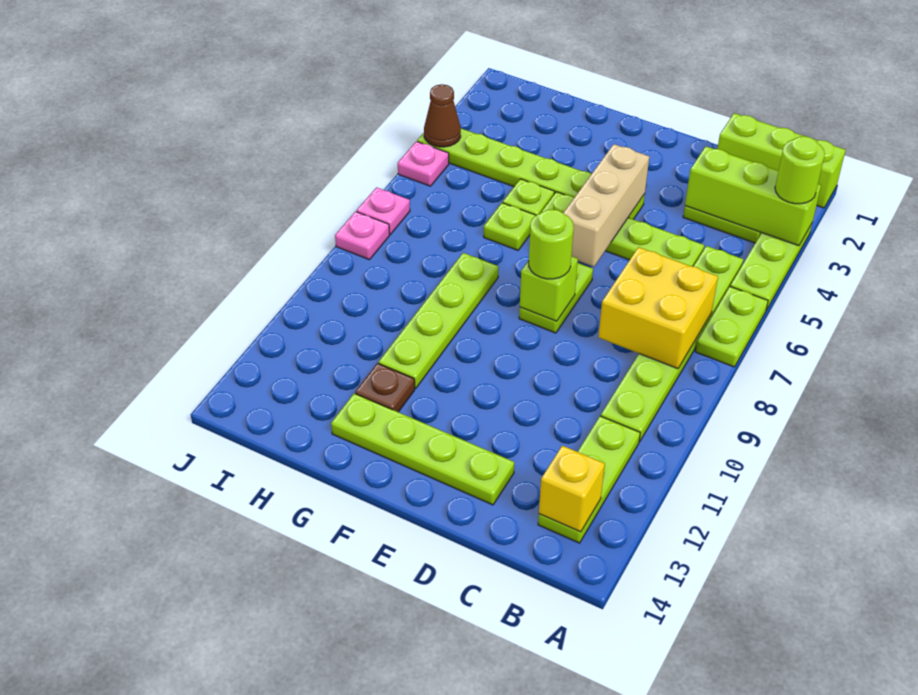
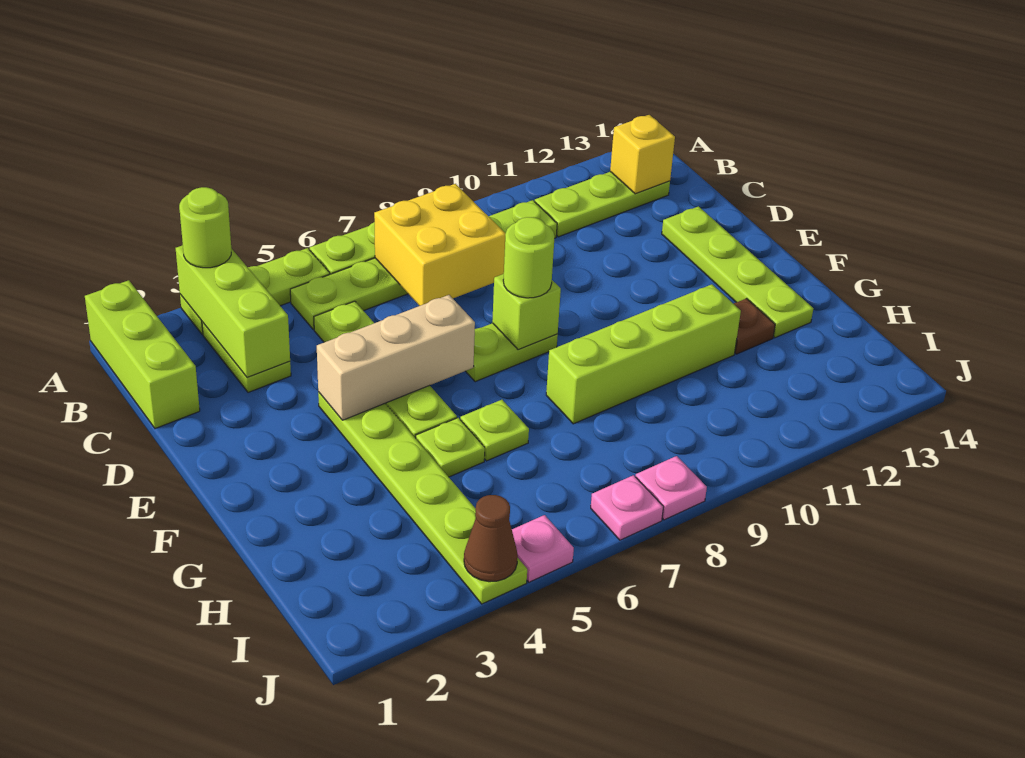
lime 1x4 plate [379,253,498,388] -> lime 1x4 brick [546,284,741,424]

